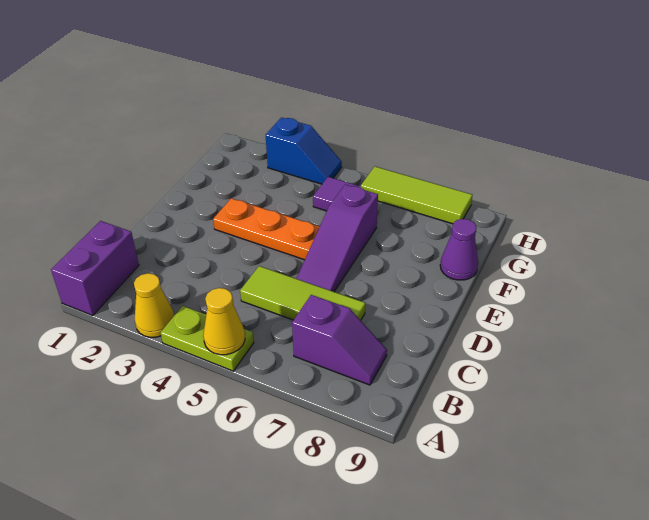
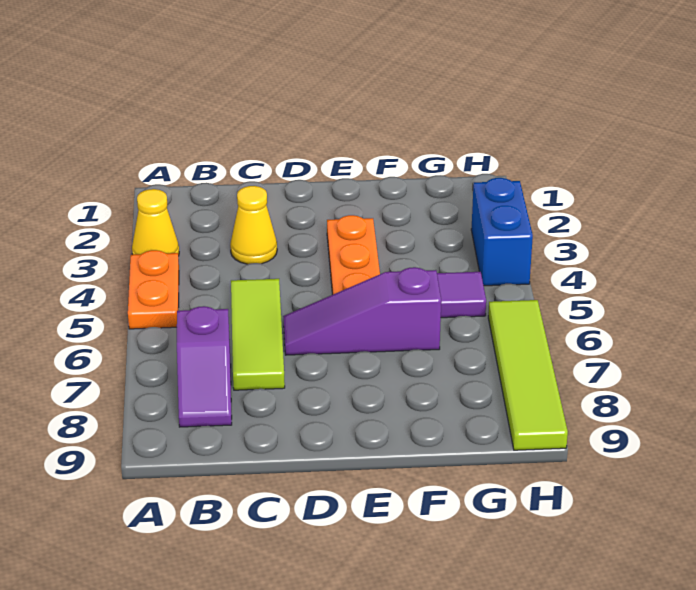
purple 1x2 brick [51,221,139,315] -> none
lime 1x2 plate [161,306,254,371] -> orange 1x2 plate [128,250,179,329]
yellow 1x1 cone [203,288,245,355] -> yellow 1x1 cone moved to [230,186,277,264]
purple 1x1 cone [440,219,478,280] -> none
blue 1x2 slope [266,118,342,184] -> blue 1x2 brick [471,178,533,286]
lime 1x3 tile [361,167,472,224] -> lime 1x4 tile [488,300,568,450]

